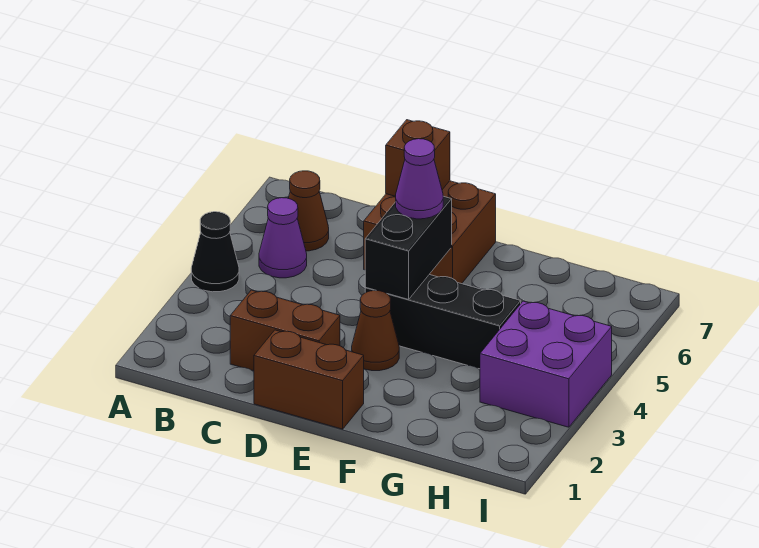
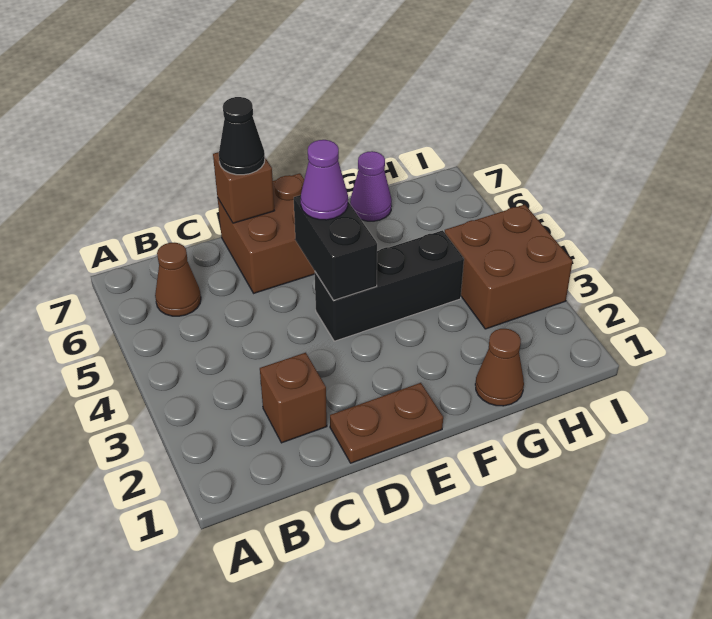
black 1x1 cone [191,212,239,292] -> black 1x1 cone moved to [219,97,265,175]
purple 1x1 cone [259,198,307,278] -> purple 1x1 cone moved to [350,151,392,221]
brown 1x2 brick [230,290,340,371] -> brown 1x1 brick [260,353,327,443]
brown 1x2 brick [254,330,364,429] -> brown 1x2 plate [330,383,443,463]
brown 1x1 cone [352,290,399,371] -> brown 1x1 cone moved to [475,329,524,406]
purple 2x2 brick [480,301,612,427] -> brown 2x2 brick [445,204,573,329]

